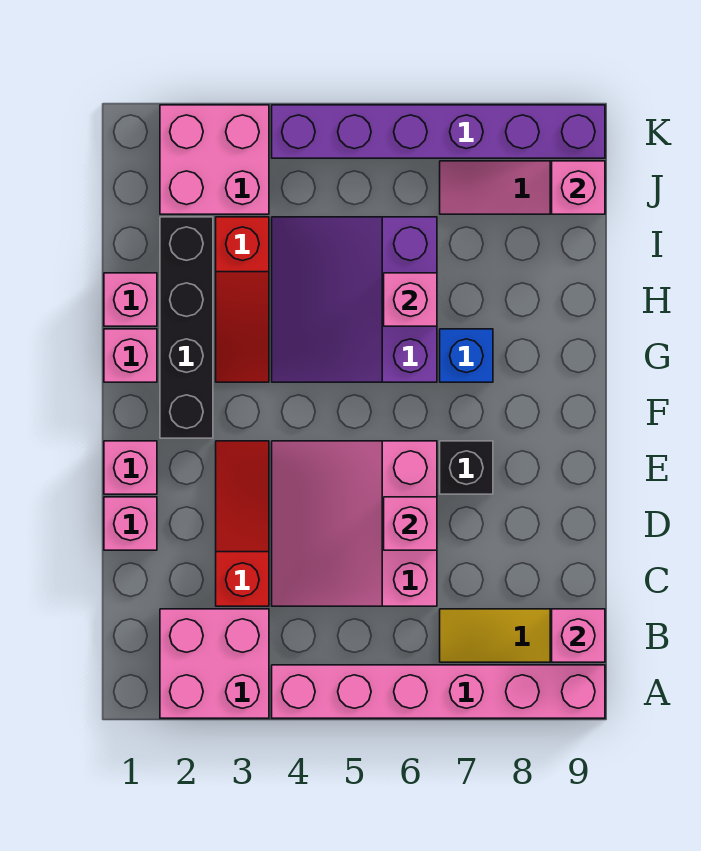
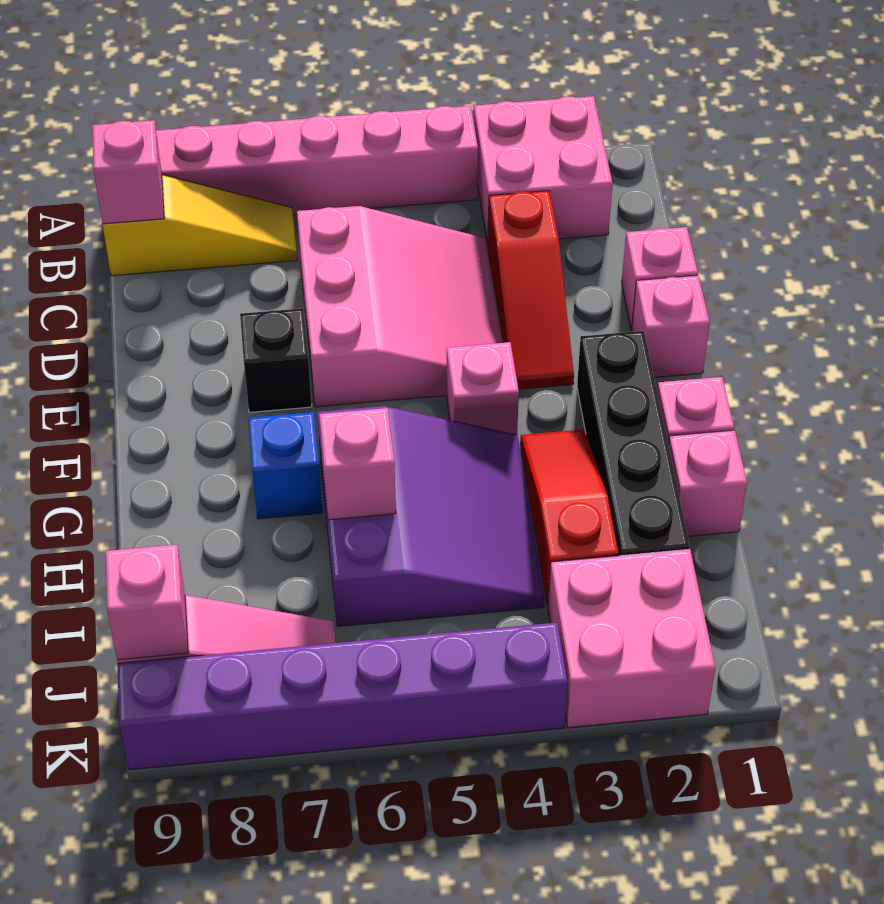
pink 1x1 brick [384,497,437,550] -> pink 1x1 brick moved to [447,342,519,435]

